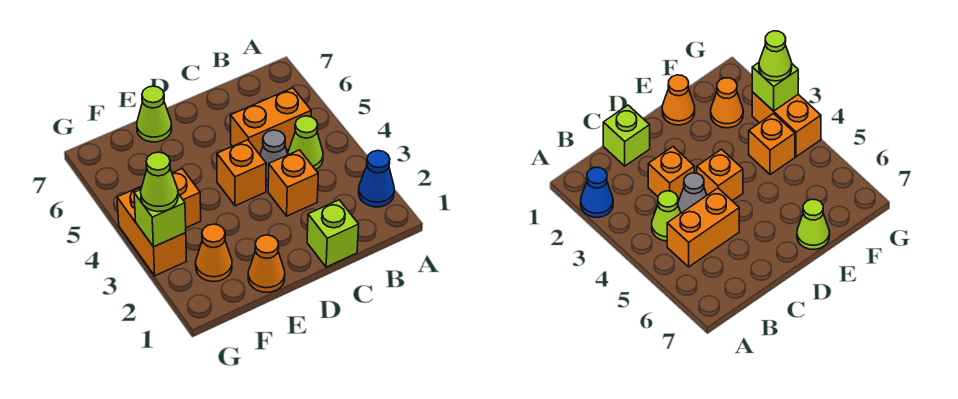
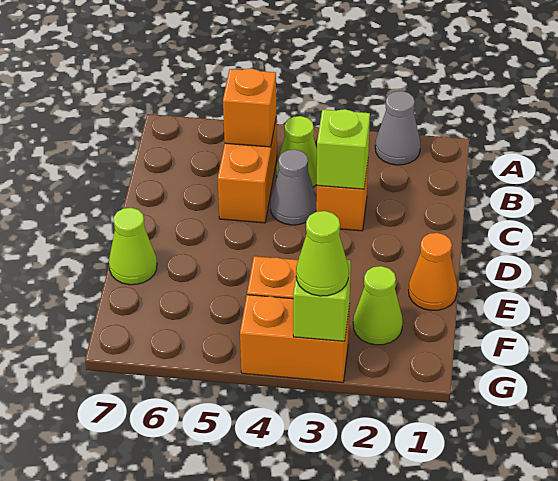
blue 1x1 cone [359,151,394,207] -> grey 1x1 cone [375,91,420,165]
lime 1x1 brick [307,200,359,267] -> lime 1x1 brick moved to [317,109,370,189]
orange 1x1 brick [217,140,266,206] -> orange 1x1 brick moved to [223,68,277,147]
orange 1x1 cone [196,224,232,281] -> lime 1x1 cone [353,266,403,345]

